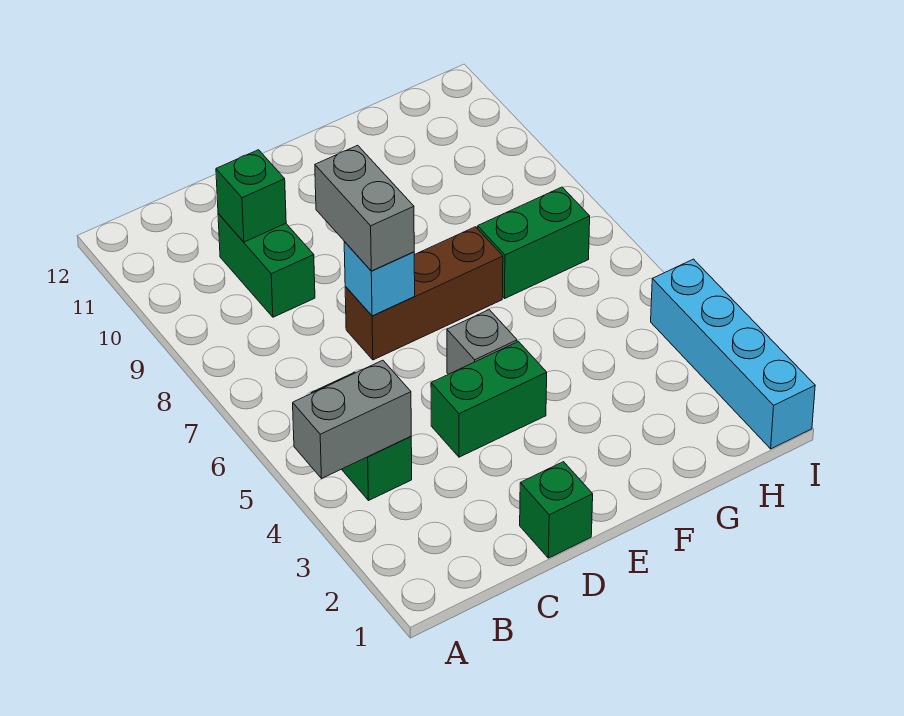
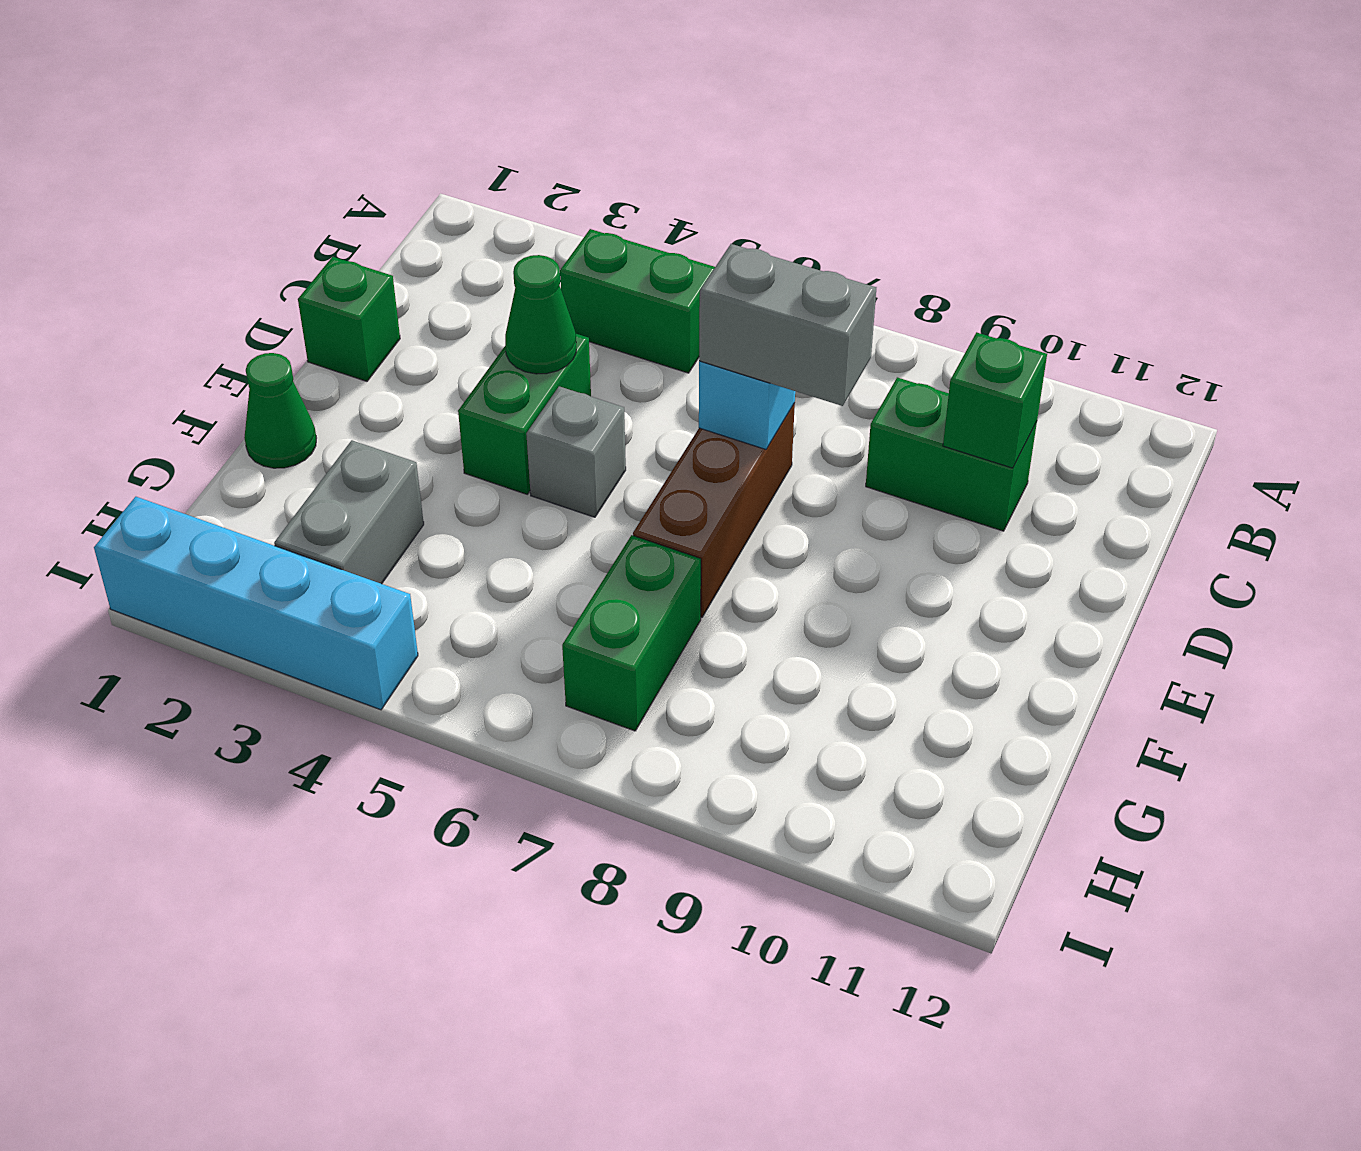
grey 1x2 brick [293,360,411,479] -> grey 1x2 brick moved to [274,440,424,584]
none -> green 1x1 cone [505,255,576,374]
none -> green 1x1 cone [244,353,316,468]

